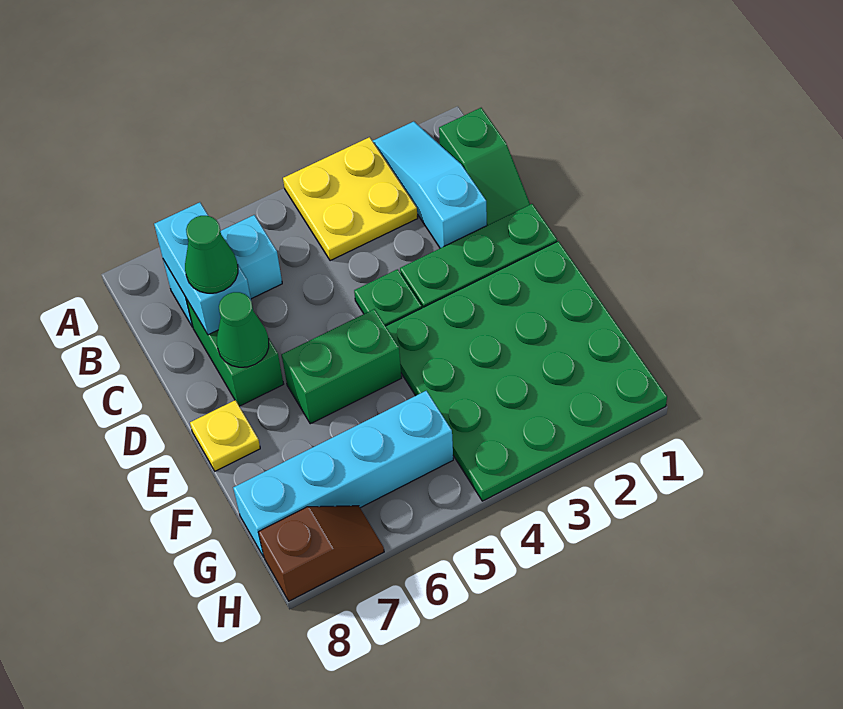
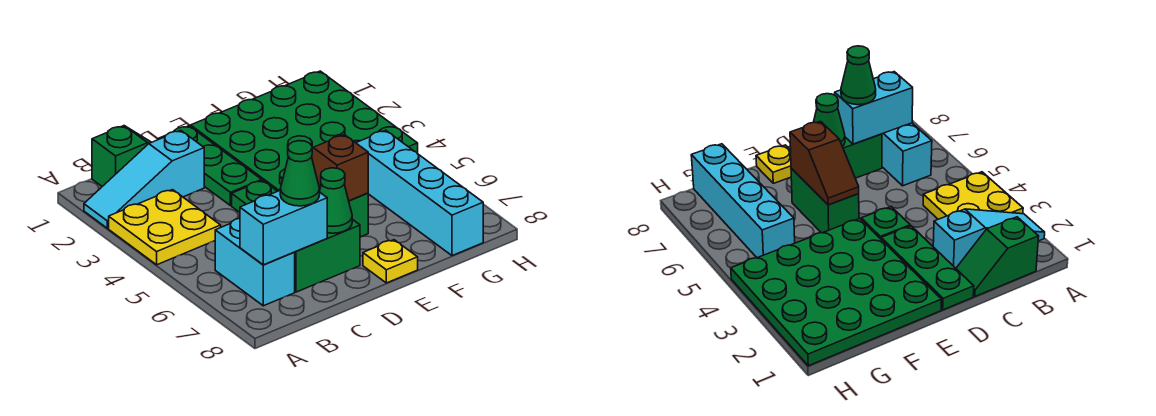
brown 1x2 slope [259,506,384,601] -> brown 1x2 slope moved to [312,135,368,201]

